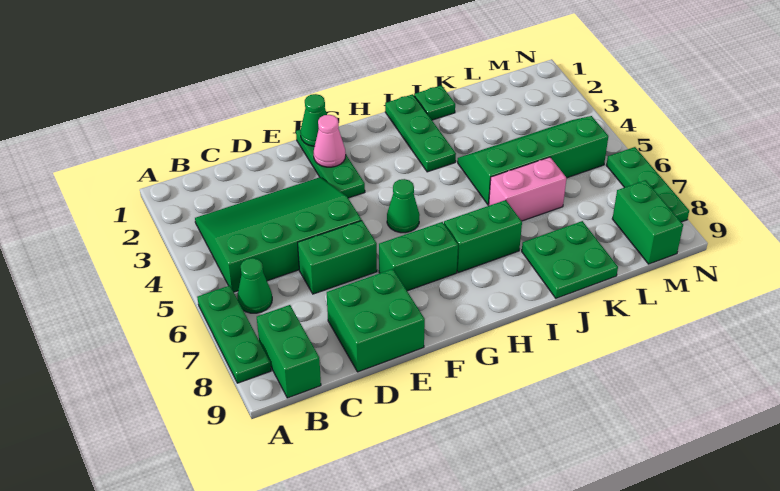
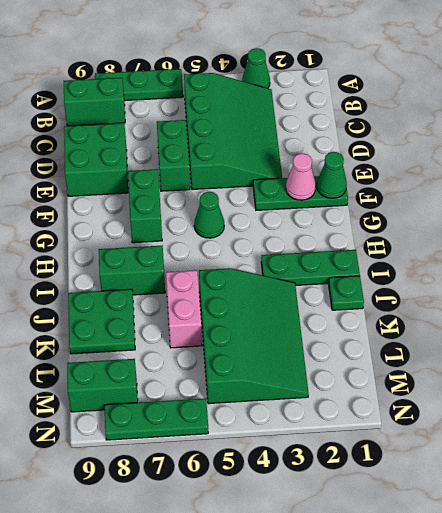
green 1x1 cone [237,258,272,313] -> green 1x1 cone moved to [242,48,270,88]
green 1x2 brick [444,200,522,273] -> green 1x2 brick turned to [99,246,165,295]
green 2x4 slope [458,116,608,205] -> green 3x4 slope [199,268,309,404]

